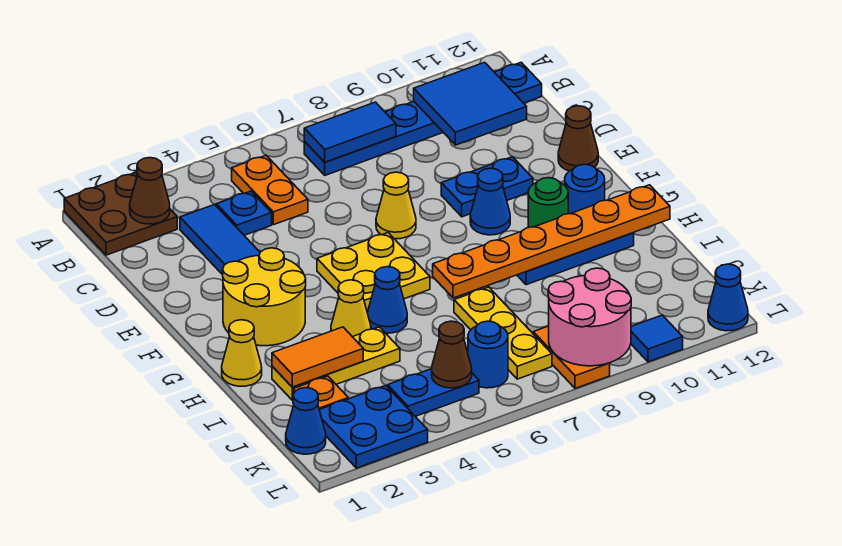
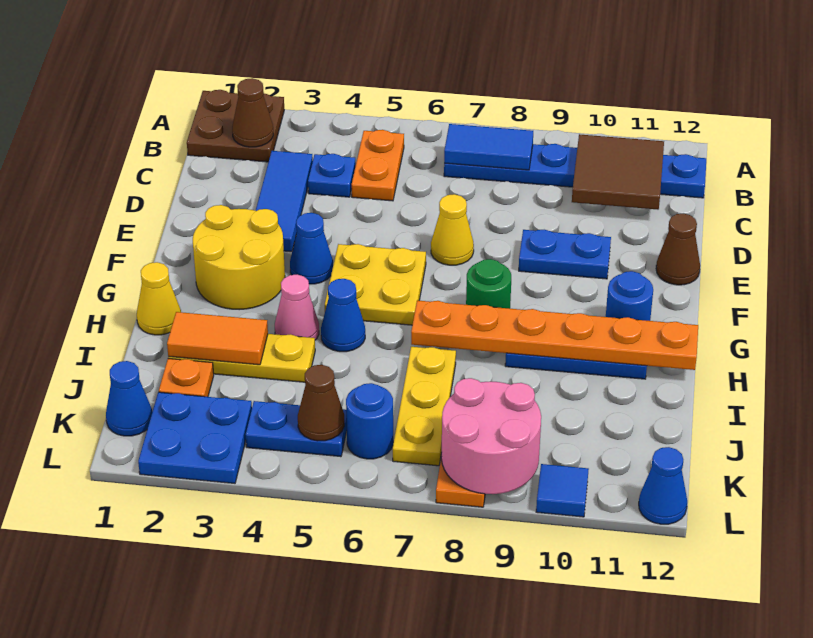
blue 2x2 tile [414,62,527,145] -> brown 2x2 tile [572,134,664,210]
blue 1x1 cone [470,168,510,235] -> blue 1x1 cone moved to [290,213,333,284]
green 1x1 round brick [528,178,568,227] -> green 1x1 round brick moved to [466,259,511,309]
yellow 1x1 cone [331,280,371,337] -> pink 1x1 cone [275,274,319,340]

